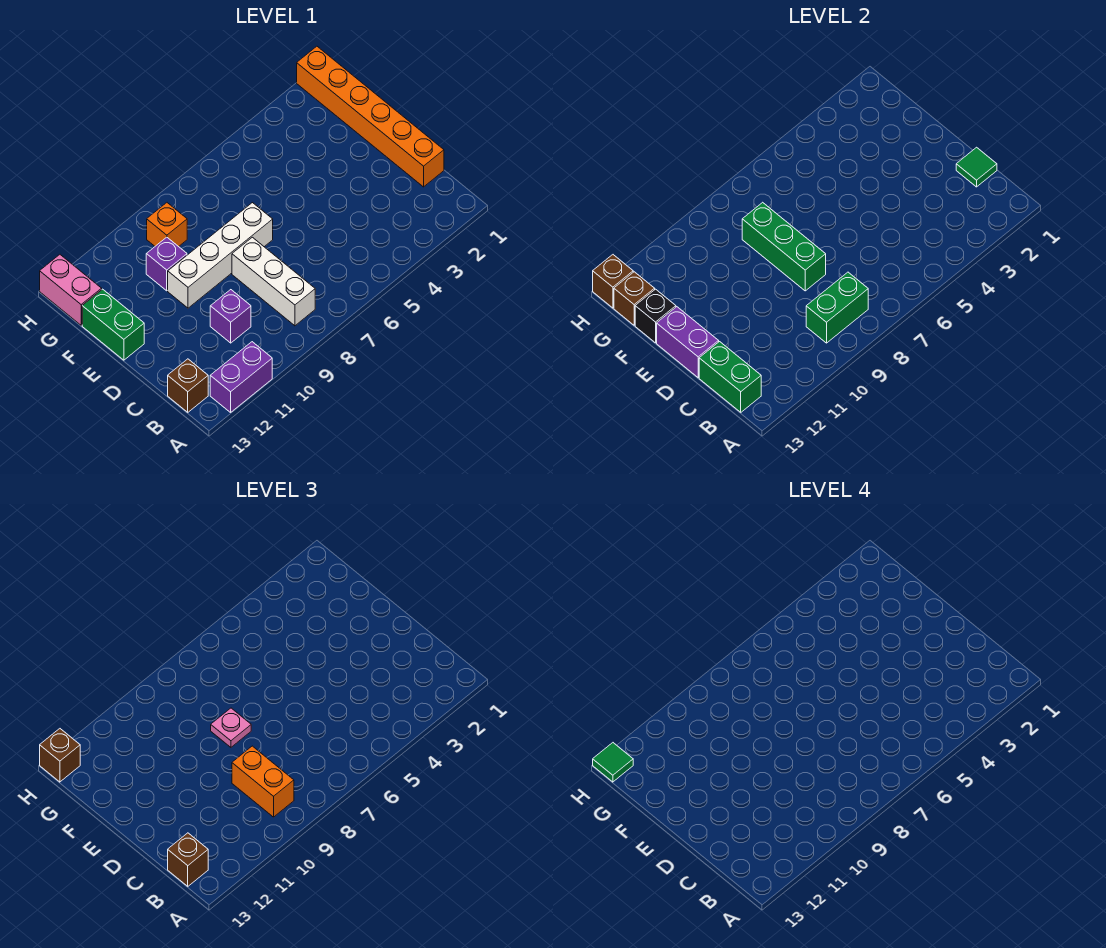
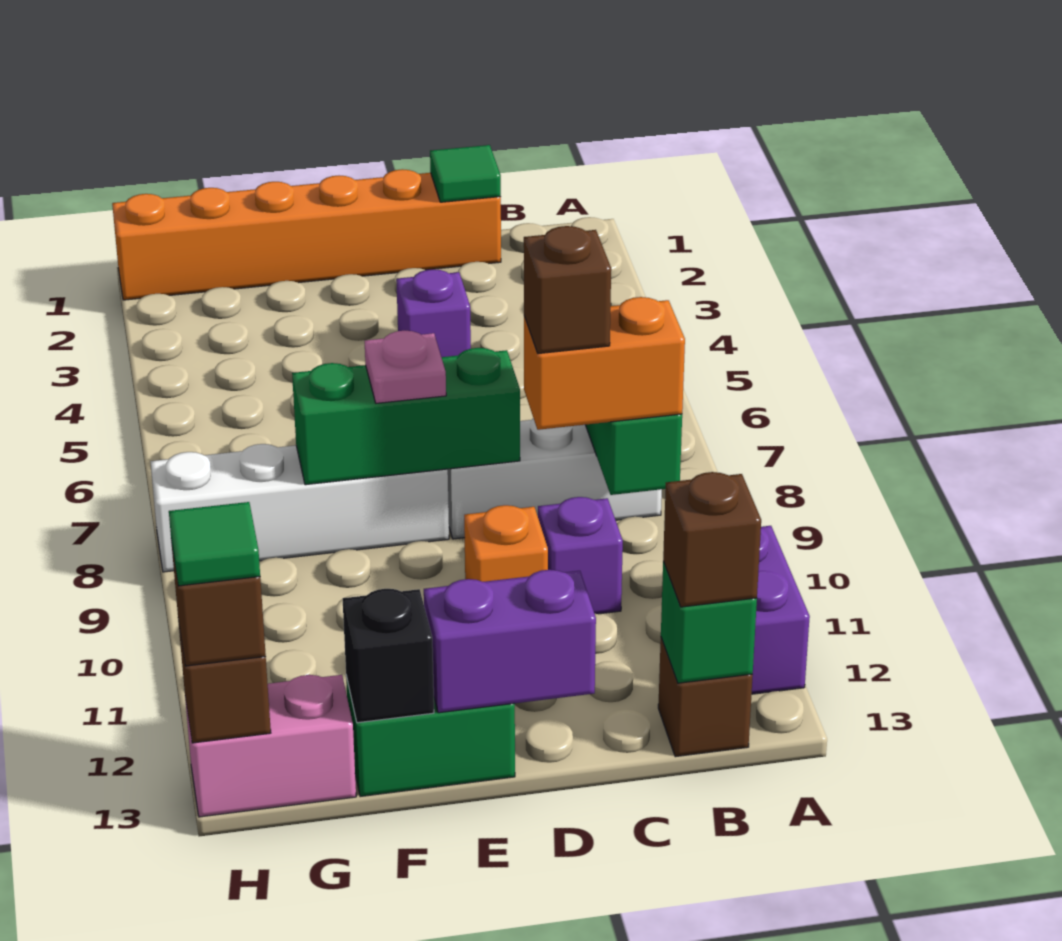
green 1x2 brick [699,342,761,412] -> green 1x1 brick [661,561,757,683]
white 1x4 brick [168,203,273,308] -> white 1x4 brick turned to [150,444,449,572]
purple 1x1 brick [146,237,187,291] -> purple 1x1 brick moved to [396,269,471,357]
orange 1x1 brick [147,203,187,247] -> orange 1x1 brick moved to [464,505,548,582]
brown 1x1 brick [614,272,655,325] -> brown 1x1 brick moved to [524,226,611,354]

